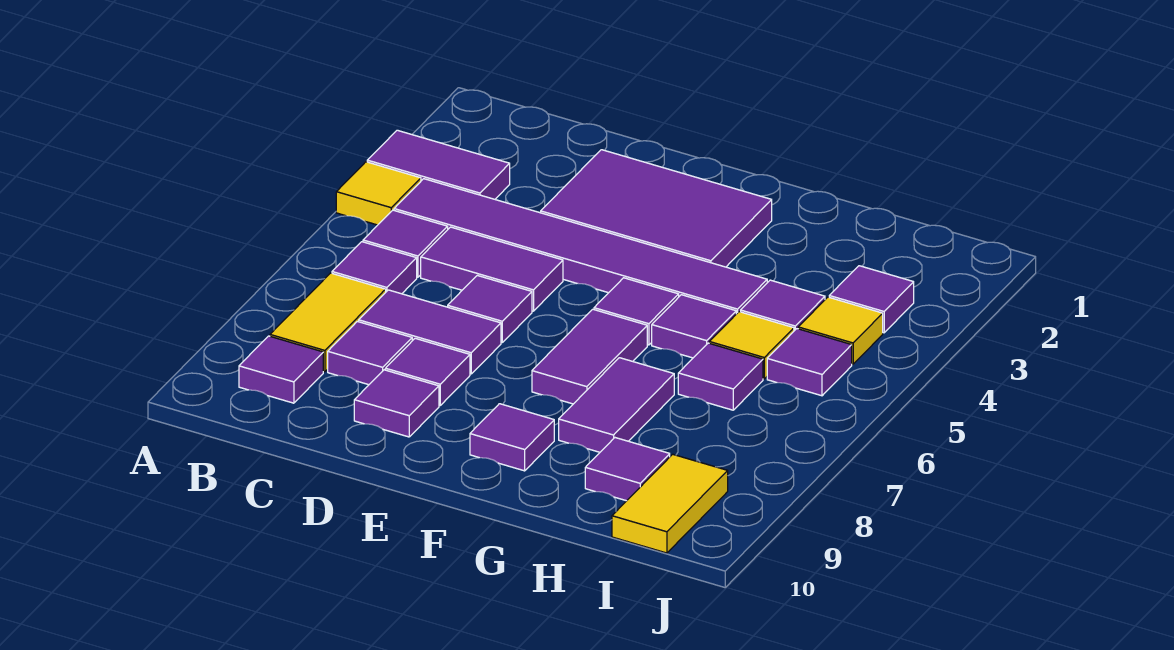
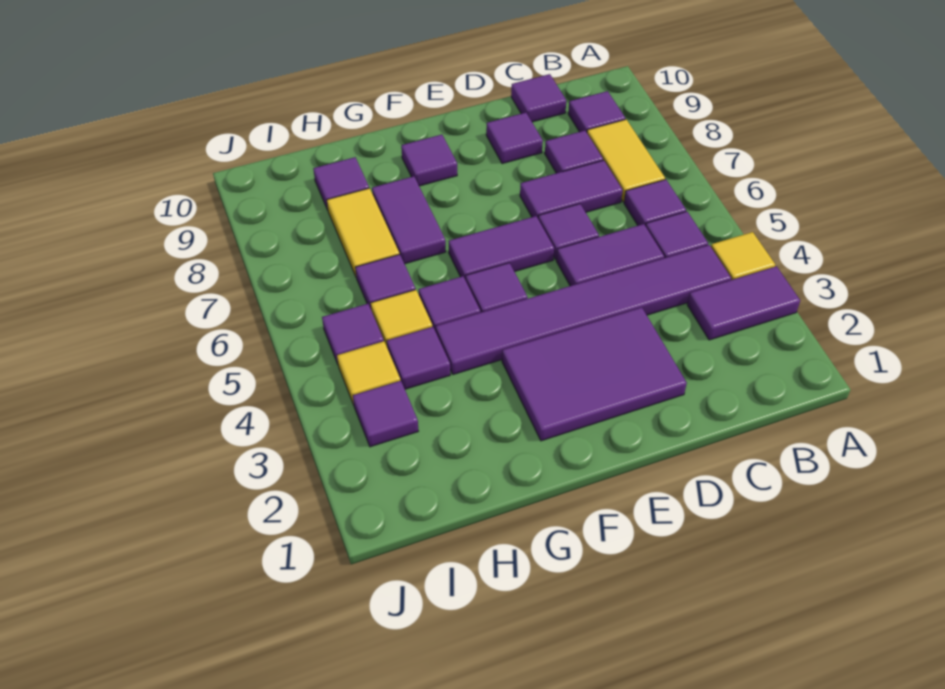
purple 1x1 tile [385,338,470,405] -> purple 1x1 tile moved to [511,74,566,122]
purple 1x2 tile [532,309,647,404] -> purple 1x2 tile turned to [448,216,554,280]
yellow 1x2 tile [612,454,728,553] -> yellow 1x2 tile moved to [327,188,399,278]

